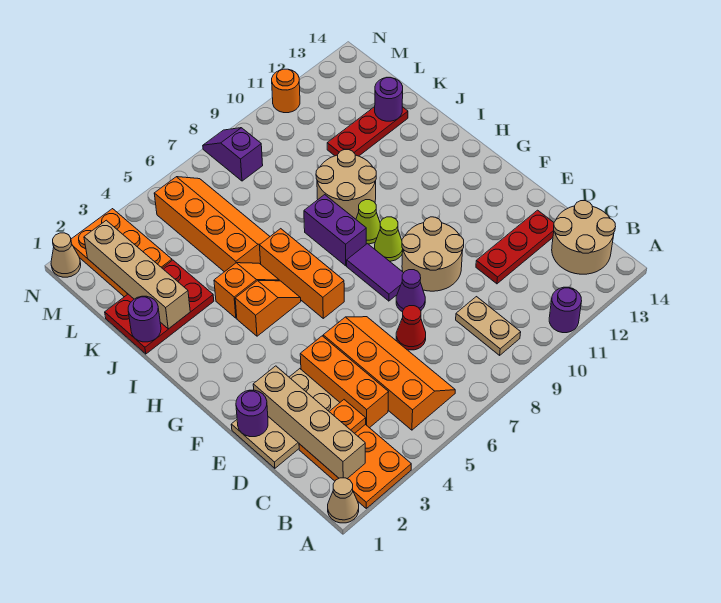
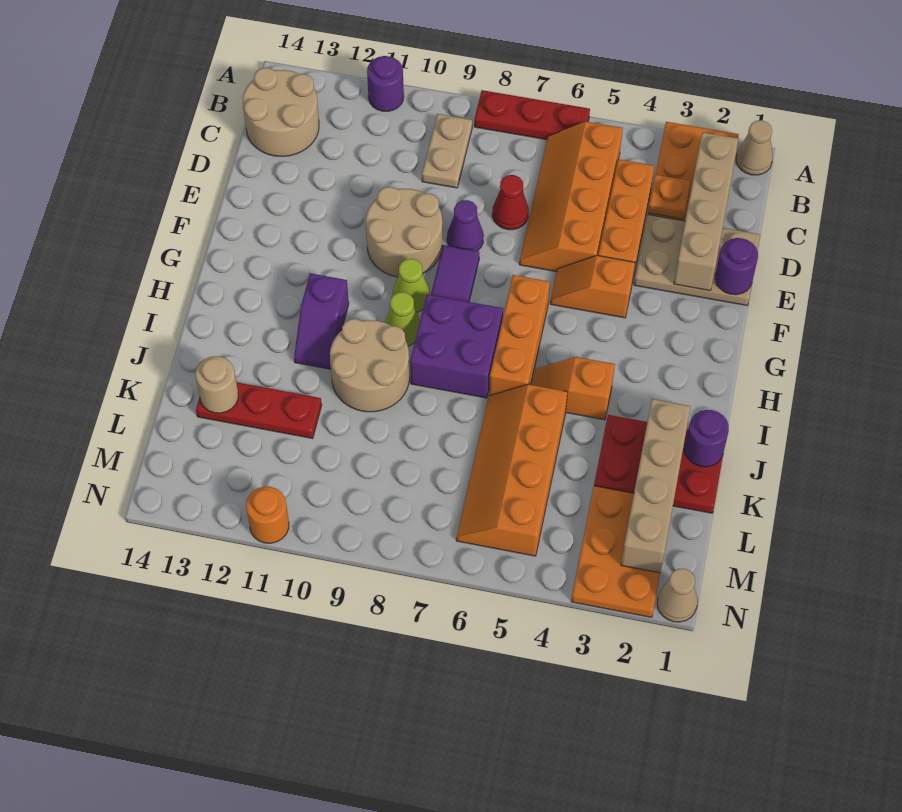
red 1x3 plate [476,210,554,284] -> red 1x3 plate moved to [474,90,590,140]
orange 1x2 slope [235,281,301,336] -> orange 1x2 slope moved to [550,256,635,318]
purple 1x2 brick [304,195,366,266] -> purple 2x2 brick [410,294,503,398]
purple 1x1 round brick [375,78,403,121] -> tan 1x1 round brick [195,356,238,413]
purple 1x2 slope [203,128,263,181] -> purple 1x2 slope moved to [294,273,349,369]

